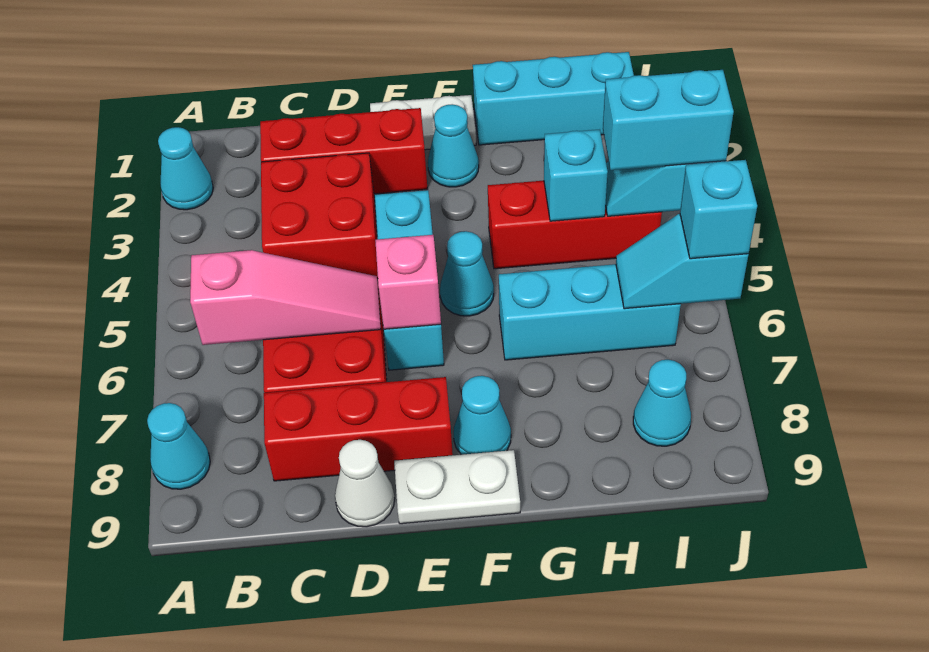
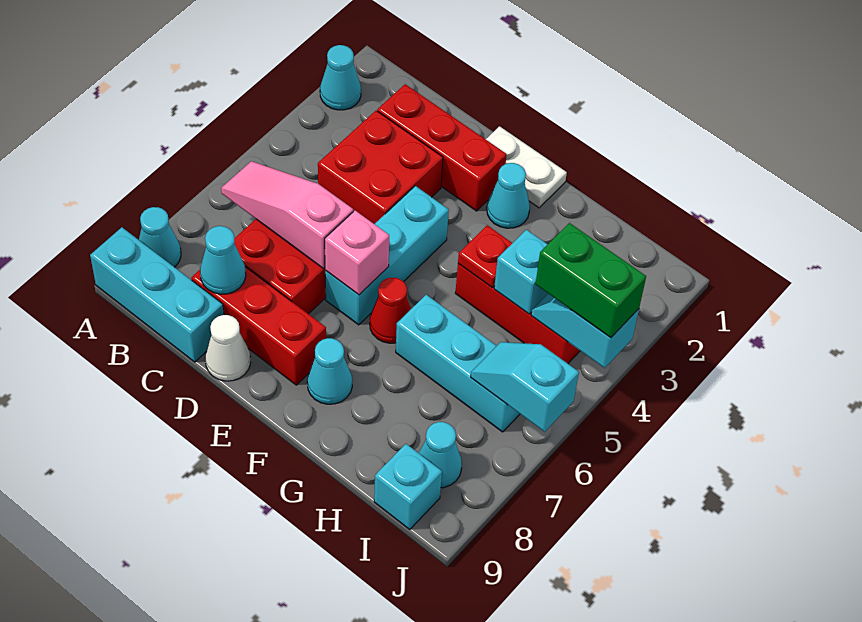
pink 1x3 slope [190,250,381,345] -> pink 1x3 slope turned to [221,161,353,269]
white 1x2 plate [394,450,520,524] -> none
cyan 1x1 cone [440,231,494,316] -> cyan 1x1 cone moved to [200,226,246,294]
none -> red 1x1 cone [370,278,411,343]
cyan 1x3 brick [473,52,634,145] -> cyan 1x3 brick moved to [90,227,224,362]
none -> red 1x1 plate [458,225,512,287]
cyan 1x2 brick [603,70,734,170] -> green 1x2 brick [536,223,646,338]
cyan 1x1 brick [680,160,757,259] -> cyan 1x1 brick moved to [374,444,442,529]

